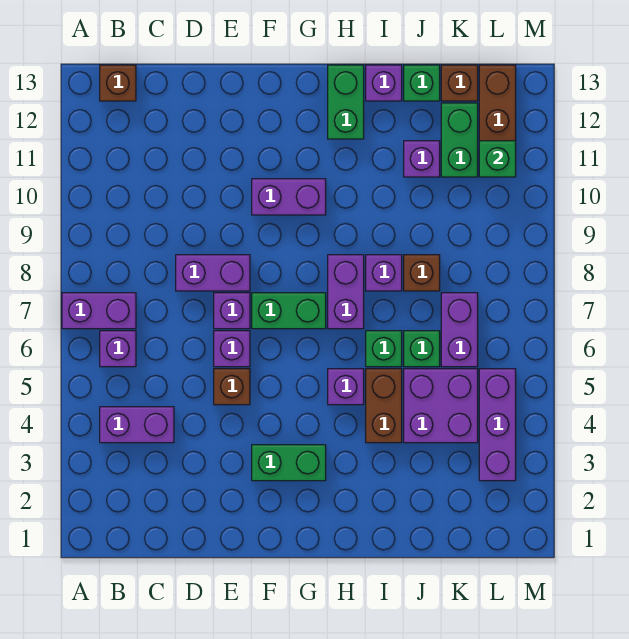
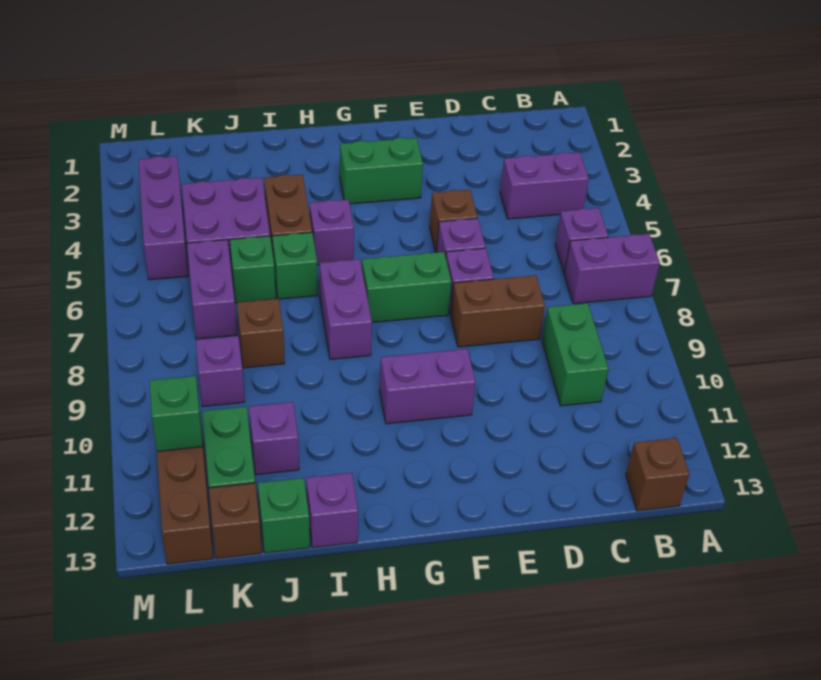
purple 1x2 brick [176,255,250,291] -> brown 1x2 brick [451,275,545,347]
green 1x2 brick [328,65,364,139] -> green 1x2 brick moved to [542,303,608,406]
purple 1x1 brick [366,255,402,291] -> purple 1x1 brick moved to [196,336,245,407]

